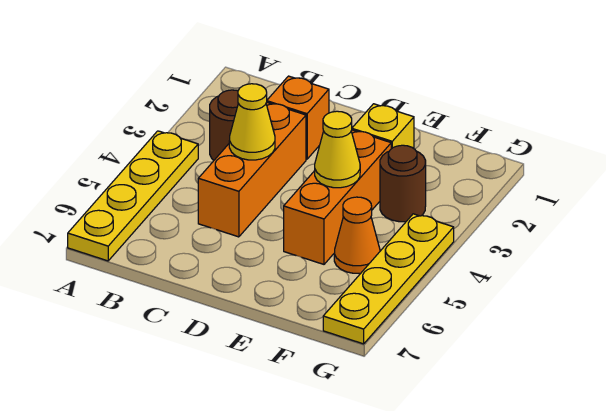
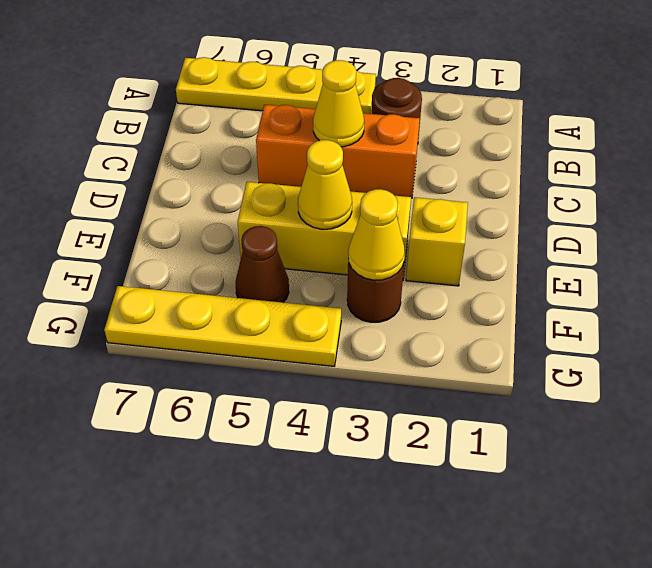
orange 1x1 brick [267,76,329,159] -> none
orange 1x3 brick [284,130,391,264] -> yellow 1x3 brick [238,182,411,278]
none -> yellow 1x1 cone [348,189,405,280]
orange 1x1 cone [334,197,380,273] -> brown 1x1 cone [236,226,289,302]

